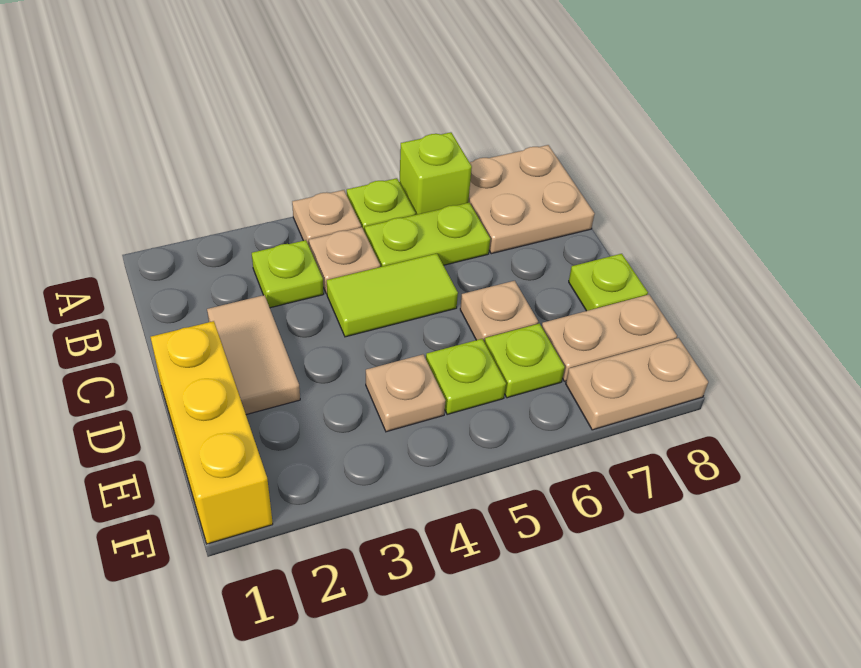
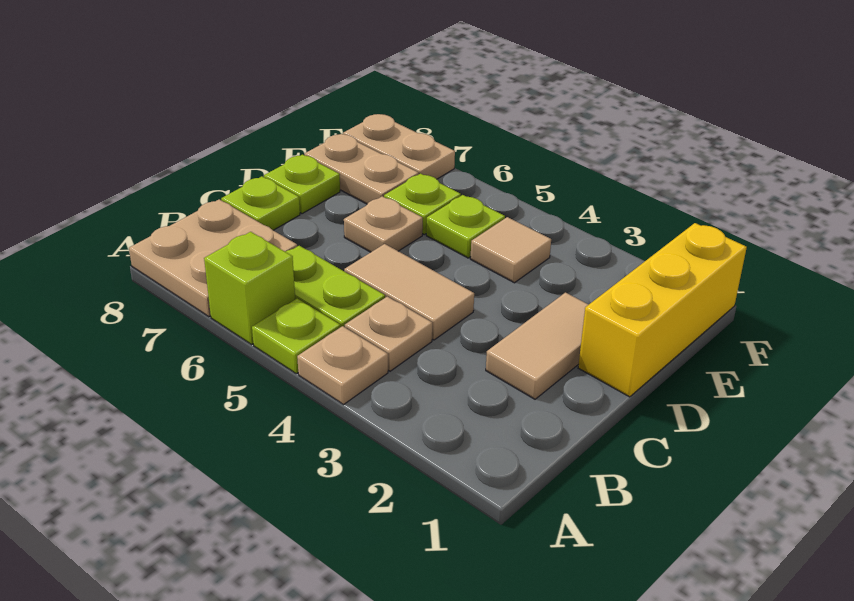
lime 1x1 plate [252,240,324,308] -> lime 1x1 plate moved to [221,176,300,230]
lime 1x2 tile [327,254,458,337] -> tan 1x2 tile [344,244,474,340]
tan 1x1 plate [366,354,446,432] -> tan 1x1 tile [470,217,551,283]

